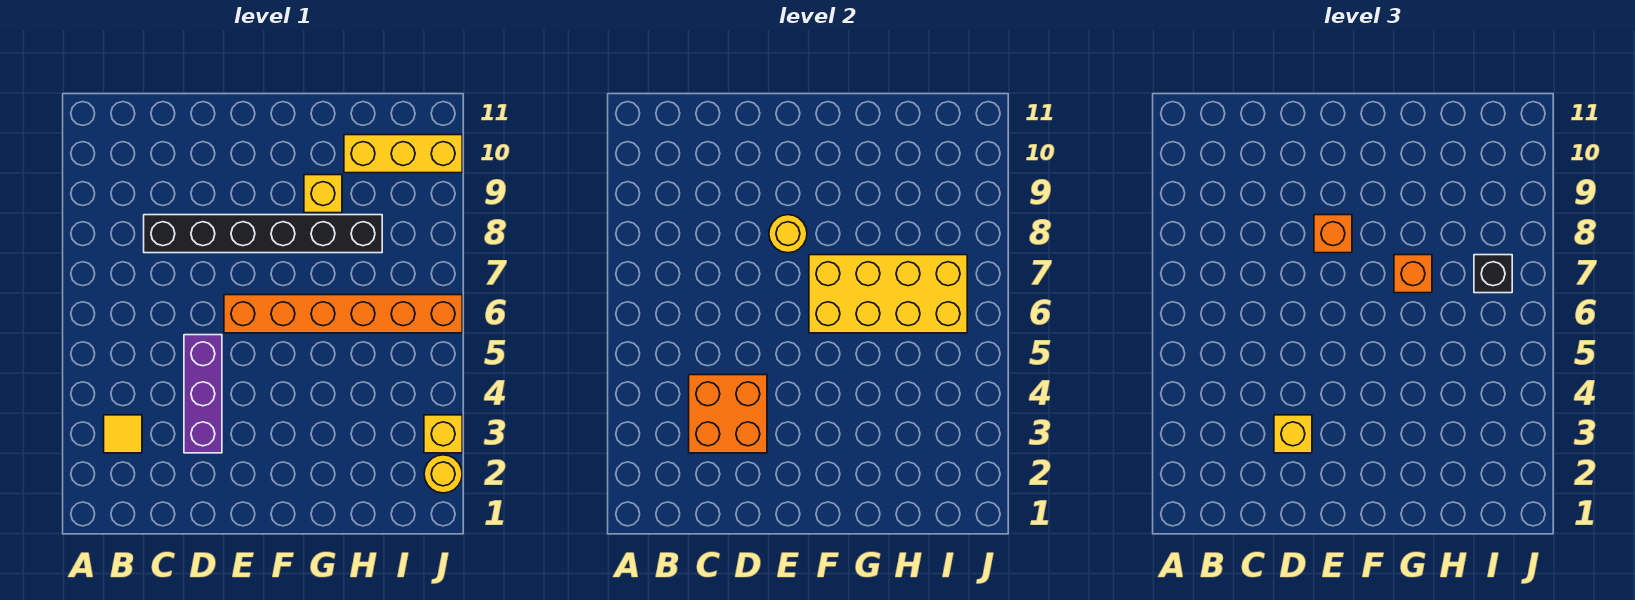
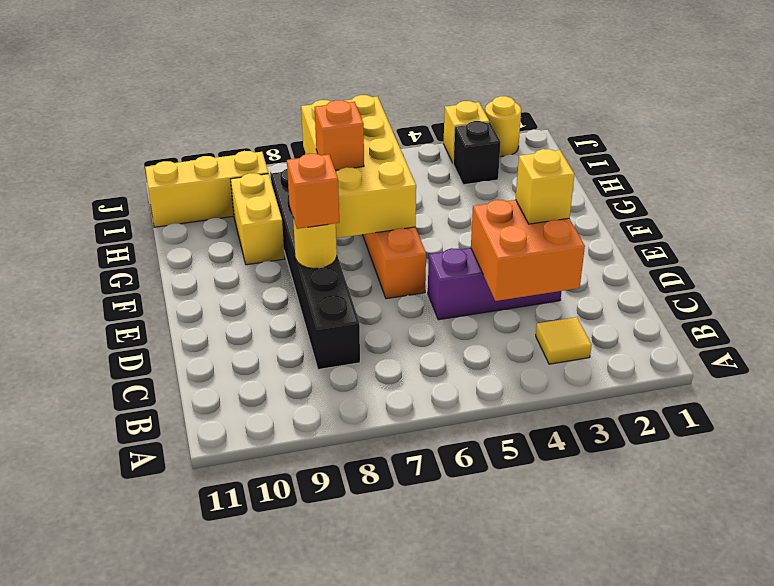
yellow 1x1 brick [304,175,342,213] -> yellow 1x2 brick [231,173,285,265]
yellow 1x3 brick [344,135,462,173] -> yellow 1x3 brick turned to [145,151,268,227]
black 1x1 brick [1474,255,1512,293] -> black 1x1 brick moved to [453,121,501,185]

